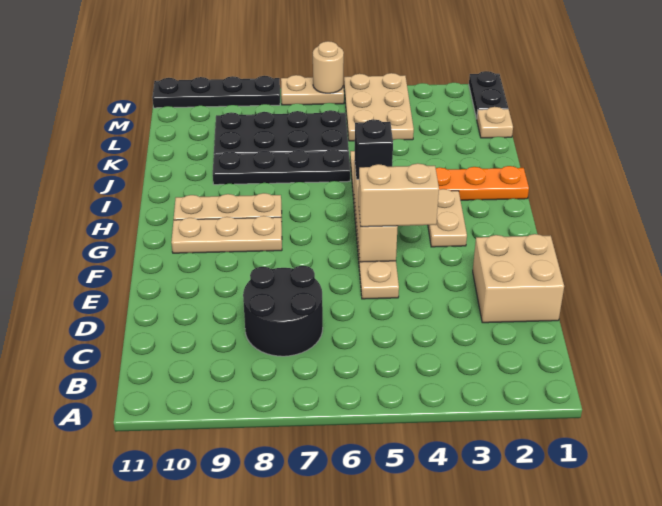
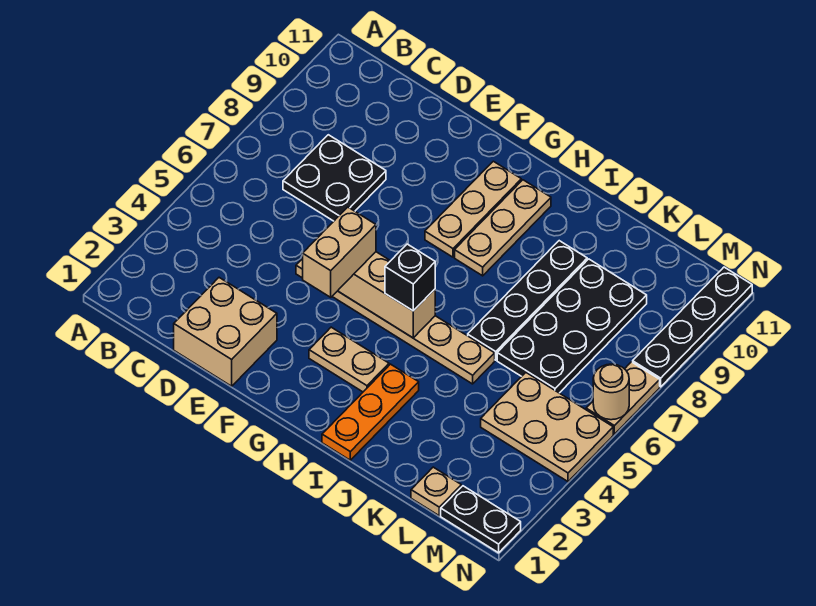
black 2x2 round brick [243,266,323,356] -> black 2x2 plate [283,135,386,221]

